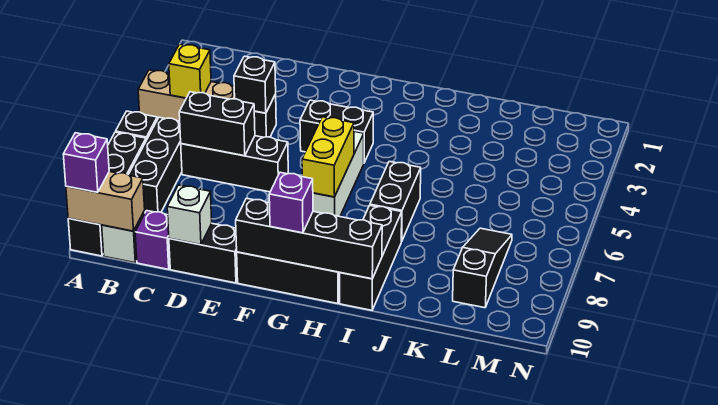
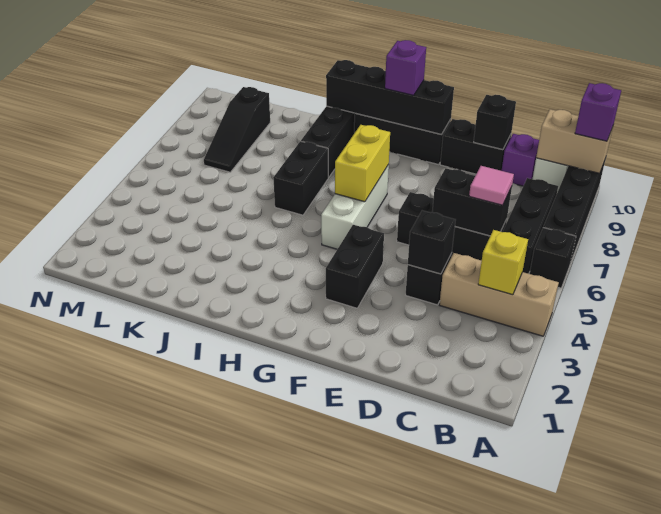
none -> pink 1x1 tile [469,166,514,205]
white 1x1 brick [167,185,212,245] -> black 1x1 brick [474,95,516,150]
black 1x2 brick [300,100,373,162] -> black 1x2 brick turned to [326,225,384,308]

